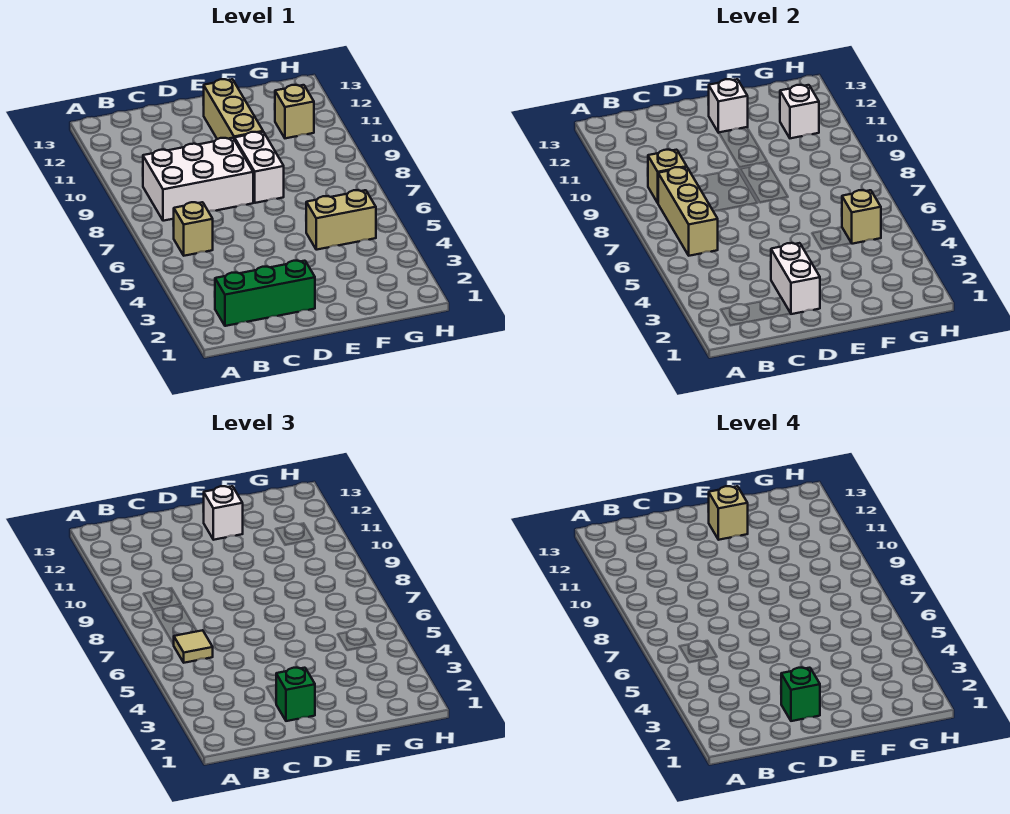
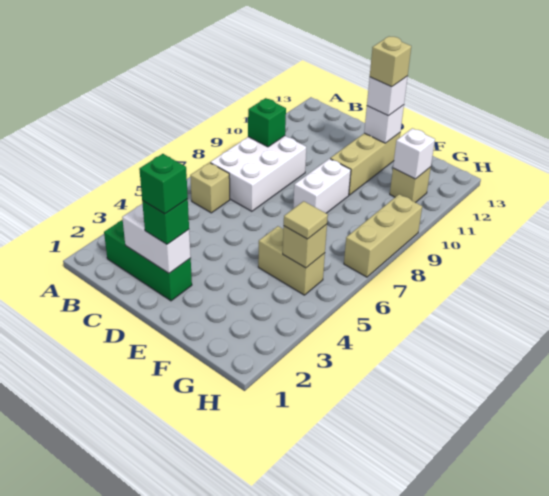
tan 1x3 brick [658,167,718,256] -> tan 1x3 brick moved to [344,194,422,277]
tan 1x1 tile [173,630,213,663] -> tan 1x1 tile moved to [284,201,328,239]
white 2x3 brick [143,138,253,221] -> white 2x3 brick turned to [210,136,306,211]
tan 1x1 brick [648,150,687,203] -> green 1x1 brick [248,98,286,147]
white 1x2 brick [771,243,820,314] -> white 1x2 brick turned to [122,204,191,273]

